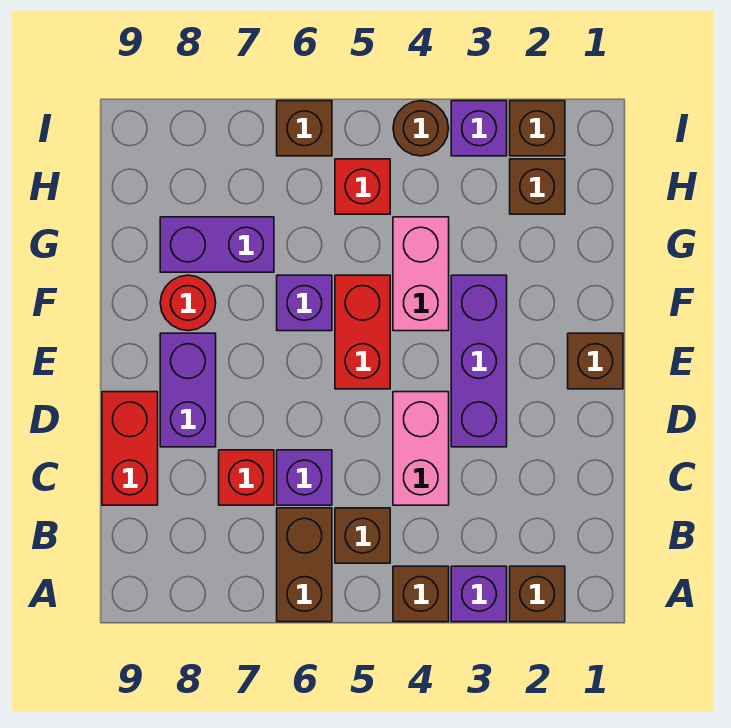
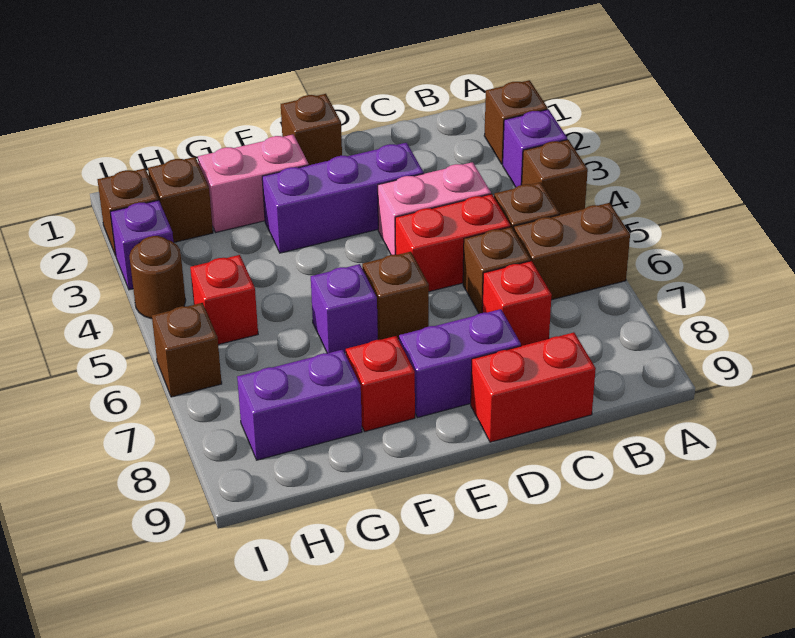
purple 1x1 brick [277,450,332,505] -> brown 1x1 brick [463,227,531,314]
red 1x2 brick [335,275,390,389] -> red 1x2 brick moved to [395,194,510,292]
none -> brown 1x1 brick [362,252,429,340]
pink 1x2 brick [393,217,449,331] -> pink 1x2 brick moved to [198,135,309,232]
red 1x1 round brick [160,275,216,331] -> red 1x1 brick [346,336,415,432]
purple 1x2 brick [160,217,274,272] -> purple 1x2 brick turned to [237,350,362,460]

